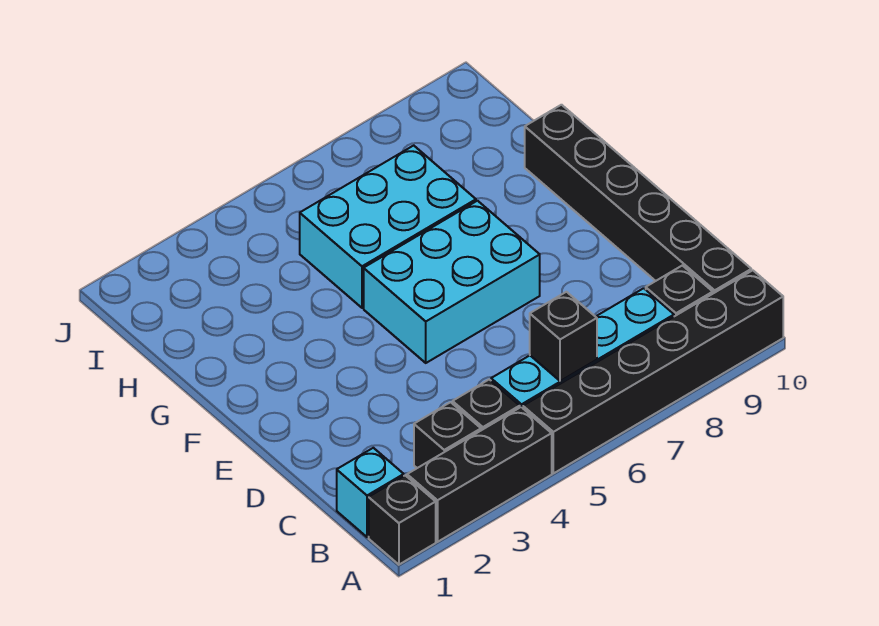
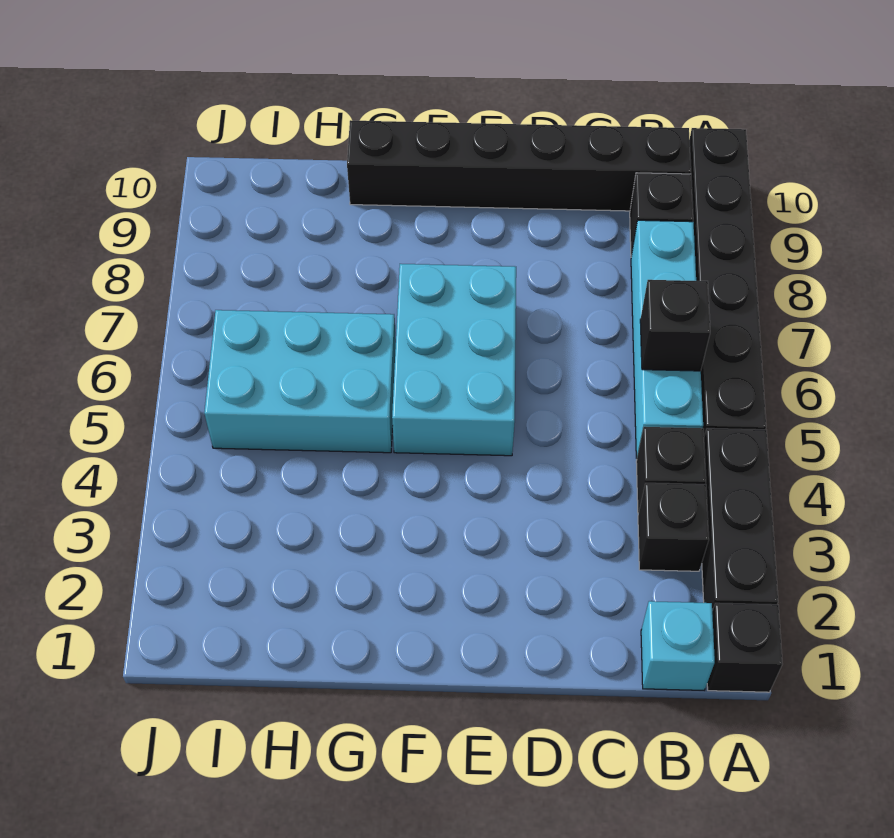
cyan 2x3 brick [300,145,476,308] -> cyan 2x3 brick turned to [204,310,396,453]

